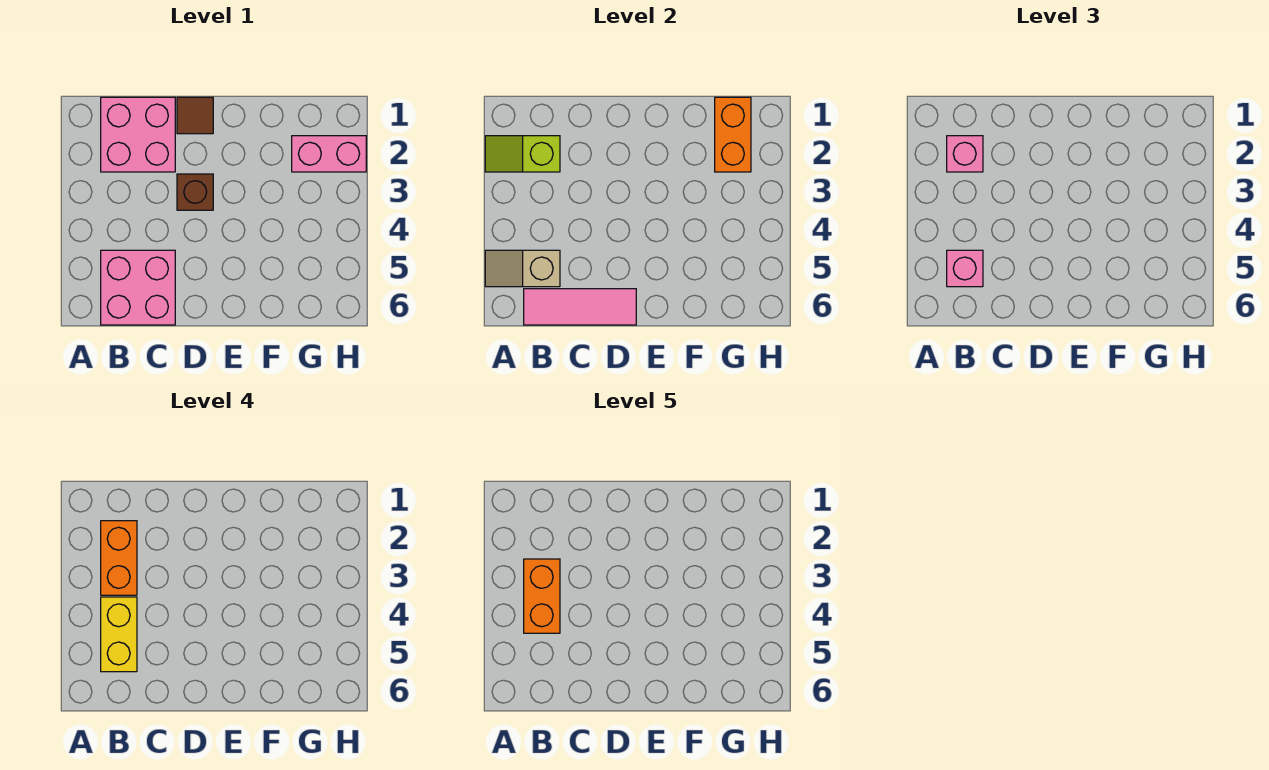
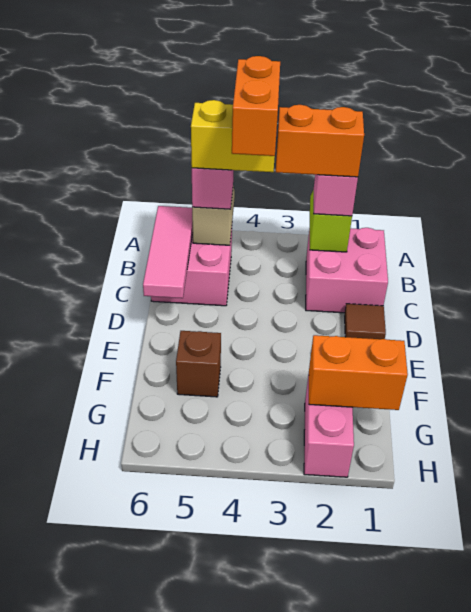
orange 1x2 brick [524,559,560,633] -> orange 1x2 brick turned to [232,56,280,156]
brown 1x1 brick [177,174,213,210] -> brown 1x1 brick moved to [176,331,221,397]

